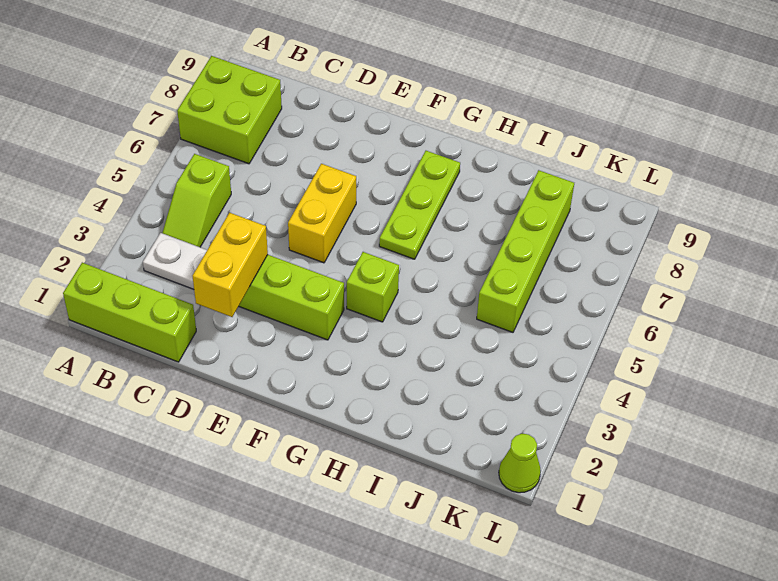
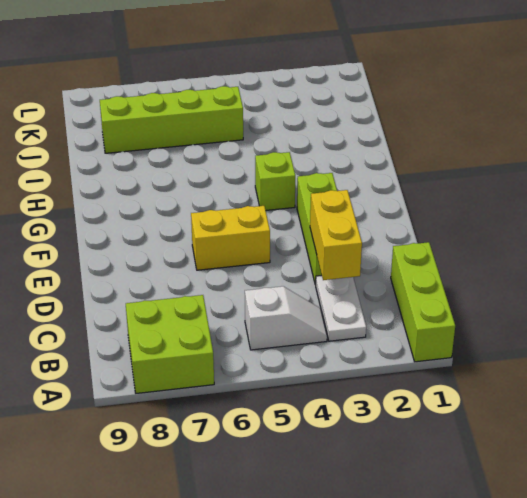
lime 1x2 slope [163,154,231,247] -> white 1x2 slope [245,286,327,350]
yellow 1x2 brick [193,213,268,317] -> yellow 1x2 brick turned to [310,190,362,280]
lime 1x3 plate [379,151,460,259] -> none
lime 1x1 cone [499,434,541,493] -> none

